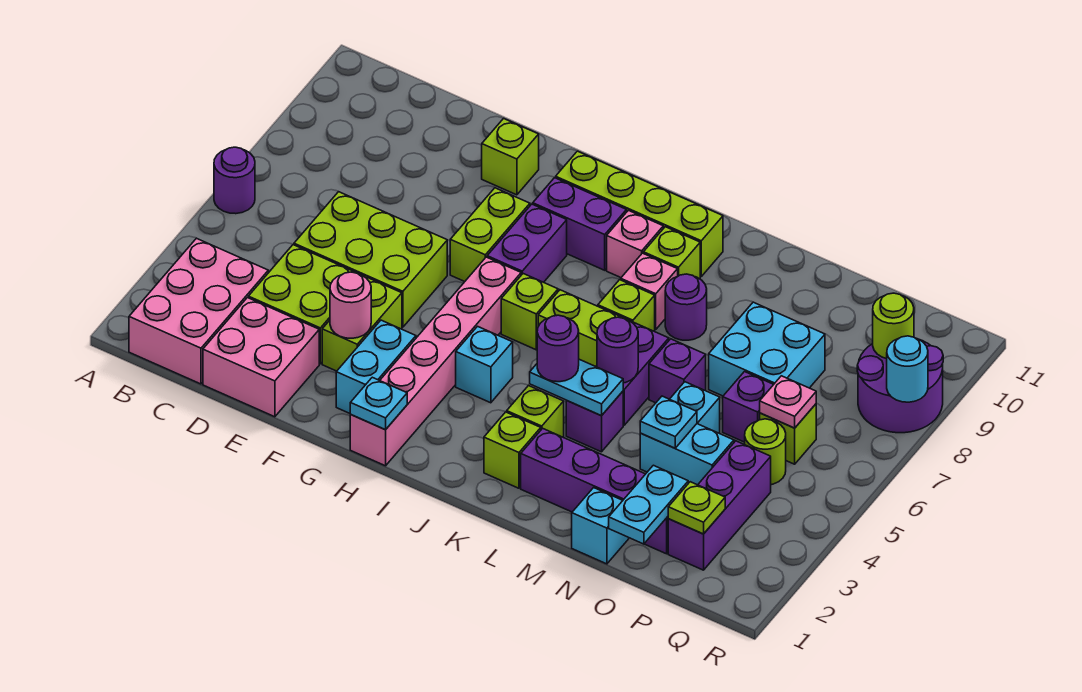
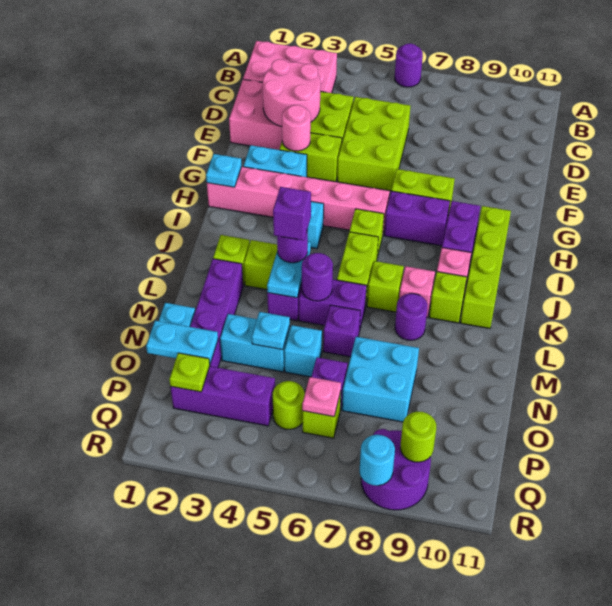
none -> pink 2x2 round brick [263,59,320,127]
lime 1x1 brick [482,118,539,195] -> none
none -> purple 1x1 brick [273,187,311,240]
cyan 1x2 brick [640,424,734,485] -> cyan 1x2 brick turned to [220,314,290,372]

